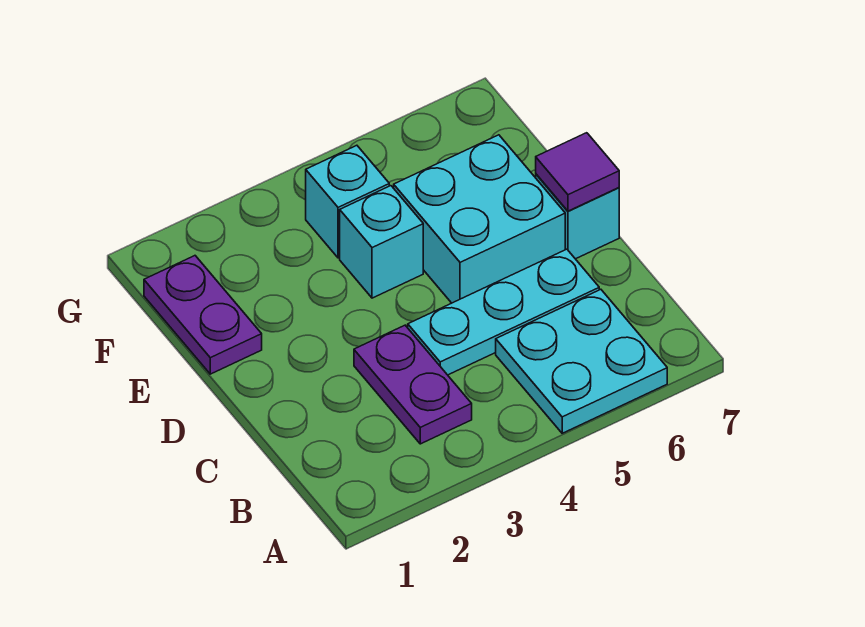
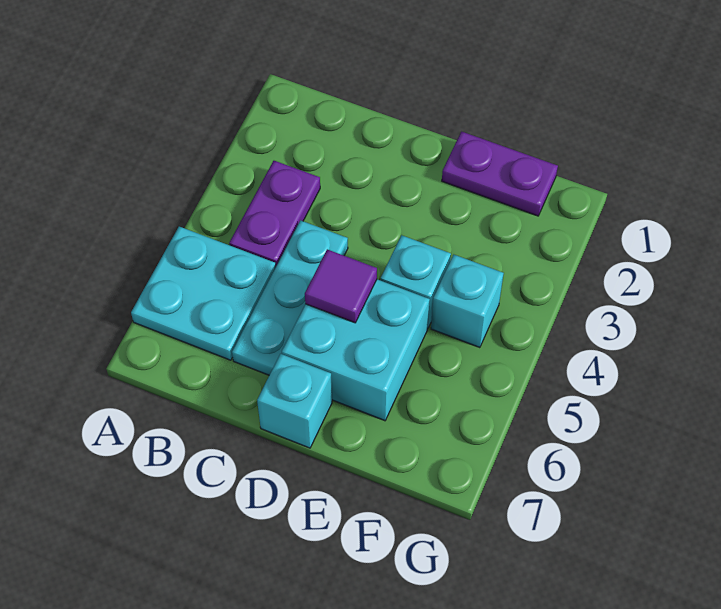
purple 1x2 plate [354,325,472,444] -> purple 1x2 plate turned to [229,161,320,266]
purple 1x1 tile [536,133,619,211] -> purple 1x1 tile moved to [305,249,377,323]

